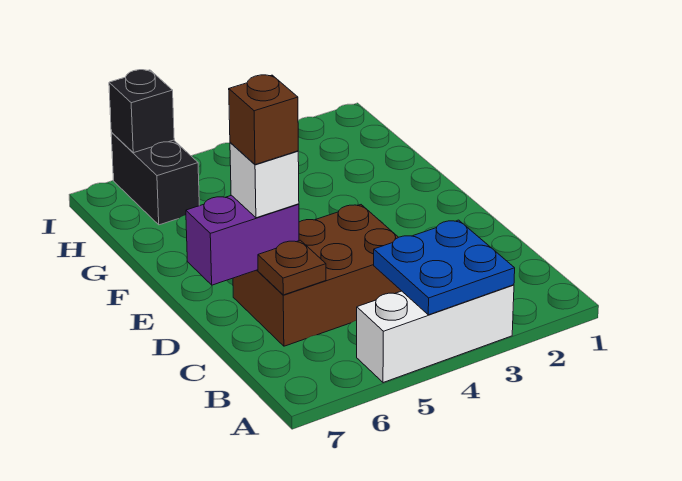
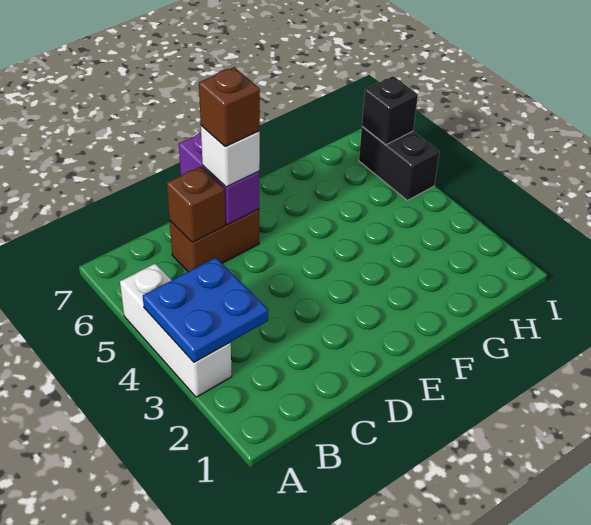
brown 2x3 brick [233,205,401,346] -> brown 1x2 brick [170,209,259,272]
brown 1x1 plate [258,240,326,295] -> brown 1x1 brick [167,167,225,242]
black 1x2 brick [111,133,199,225] -> black 1x2 brick turned to [359,127,439,200]

